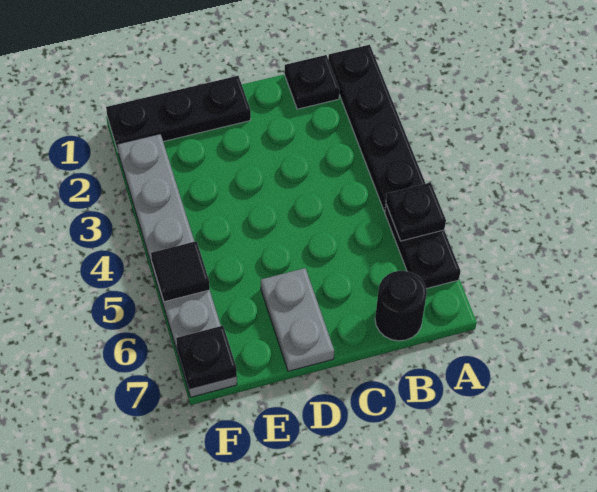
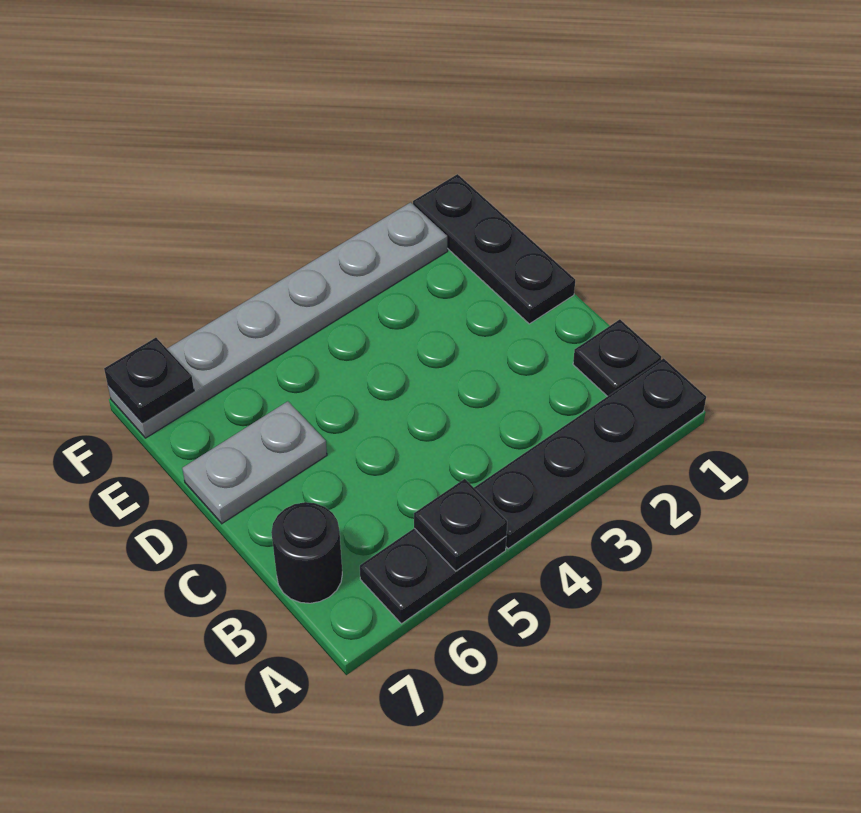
black 1x1 tile [151,241,210,302] -> none

